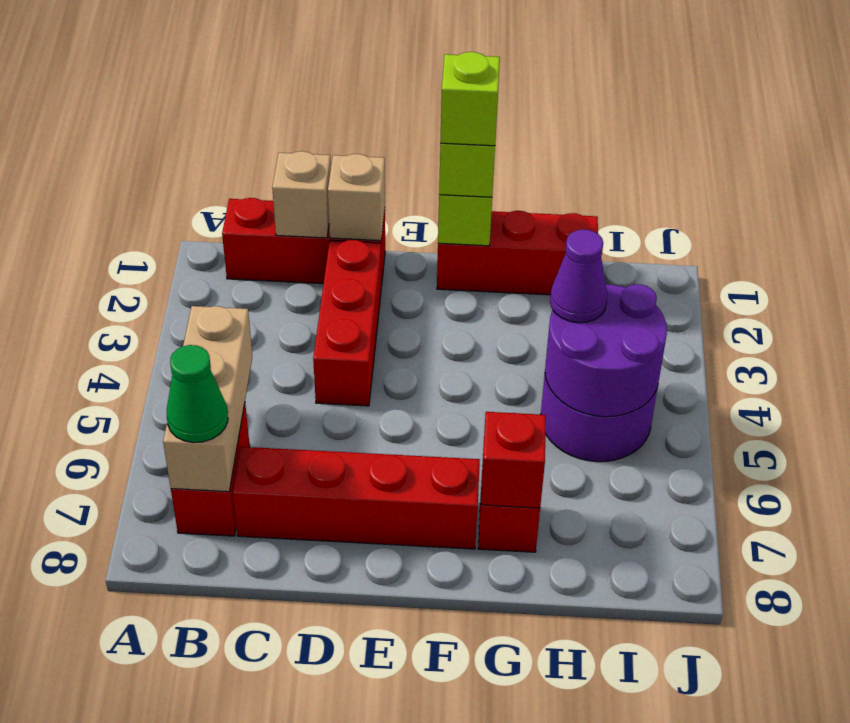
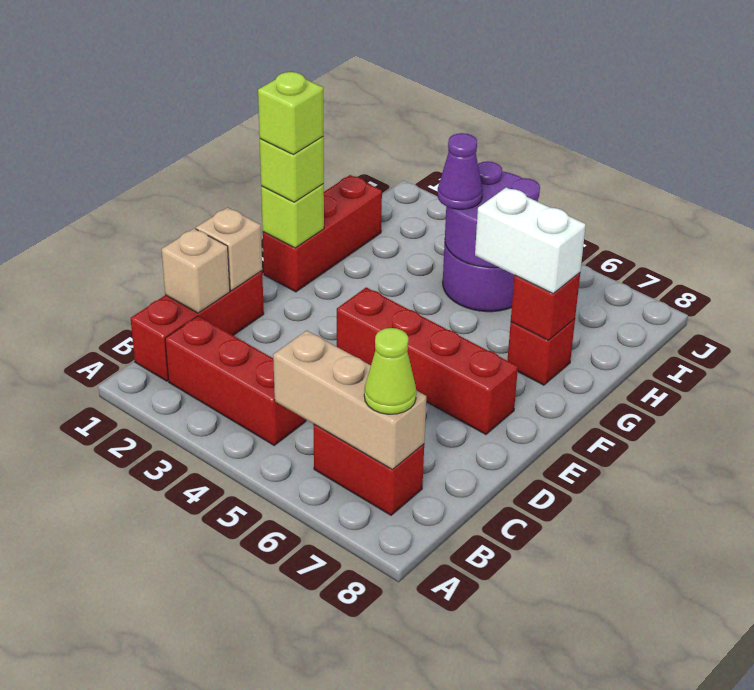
green 1x1 cone [167,345,228,443] -> lime 1x1 cone [364,328,416,414]
red 1x4 brick [233,447,480,549] -> red 1x4 brick turned to [337,287,518,434]
red 1x3 brick [313,240,381,406] -> red 1x3 brick moved to [165,316,306,445]
none -> white 1x2 brick [475,187,586,294]

